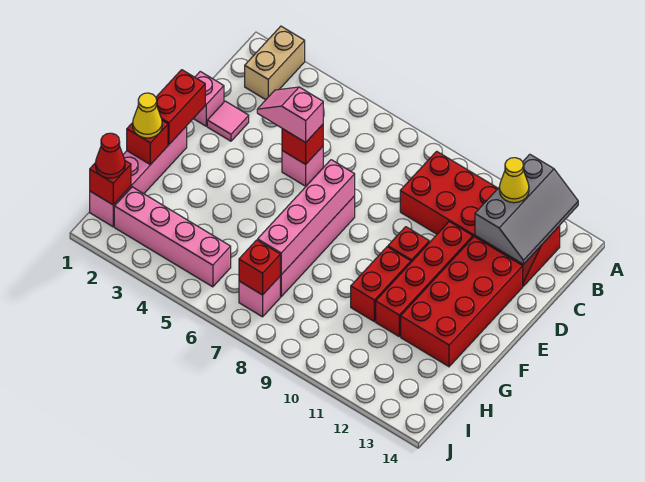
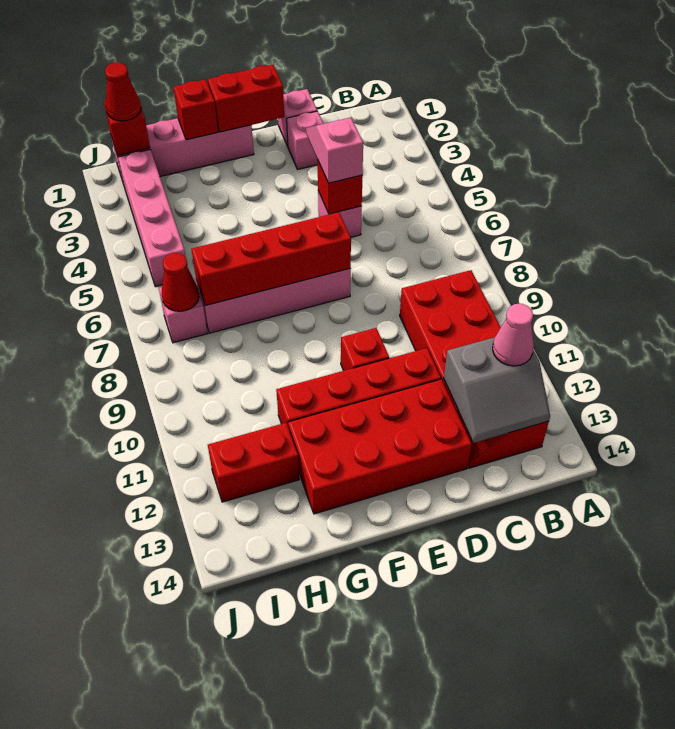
tan 1x2 brick [245,26,305,100] -> none
grey 2x3 slope [475,154,578,264] -> grey 2x2 slope [444,337,550,443]
yellow 1x1 cone [499,158,529,203] -> pink 1x1 cone [493,304,534,366]
pink 1x1 tile [207,101,249,141] -> pink 1x1 brick [287,111,323,169]
pink 1x4 brick [258,160,355,275] -> red 1x4 brick [191,212,351,306]
red 1x2 brick [351,247,411,322] -> red 1x2 brick moved to [208,423,299,502]
yellow 1x1 cone [133,93,162,138] -> none
red 1x1 brick [239,240,280,295] -> red 1x1 cone [162,253,199,311]

